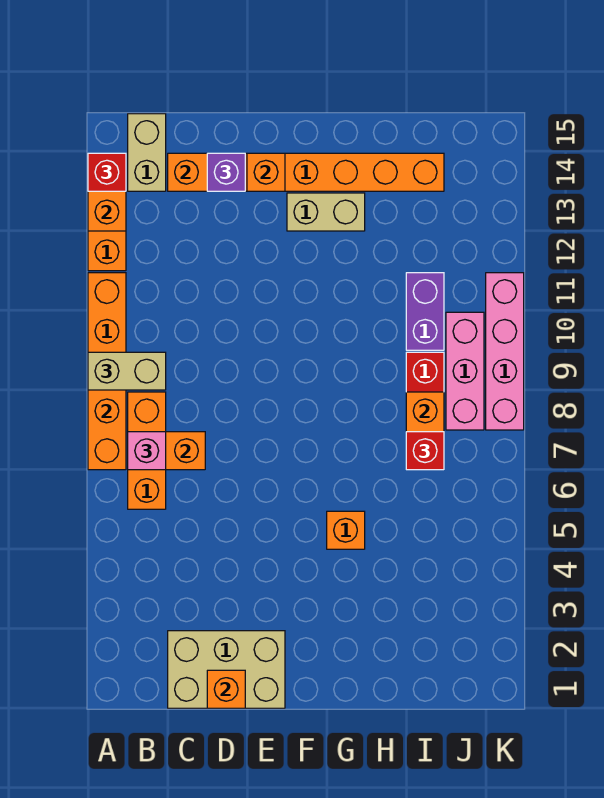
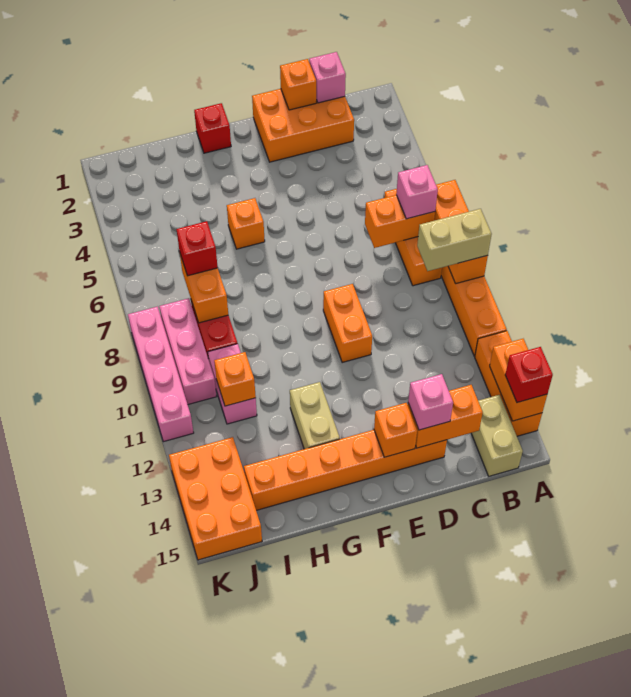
tan 2x3 brick [168,631,285,708] -> orange 2x3 brick [252,89,354,162]
none -> pink 1x1 brick [309,52,346,103]
purple 1x1 brick [207,153,245,191] -> pink 1x1 brick [408,374,453,430]
none -> orange 1x2 brick [323,284,372,363]
tan 1x2 brick [287,193,365,231] -> tan 1x2 brick turned to [290,382,340,449]
none -> red 1x1 brick [194,103,231,153]
purple 1x2 brick [406,273,444,350] -> pink 1x2 brick [208,344,257,424]
none -> orange 1x1 brick [214,352,256,406]
none -> orange 2x3 brick [169,437,262,560]

